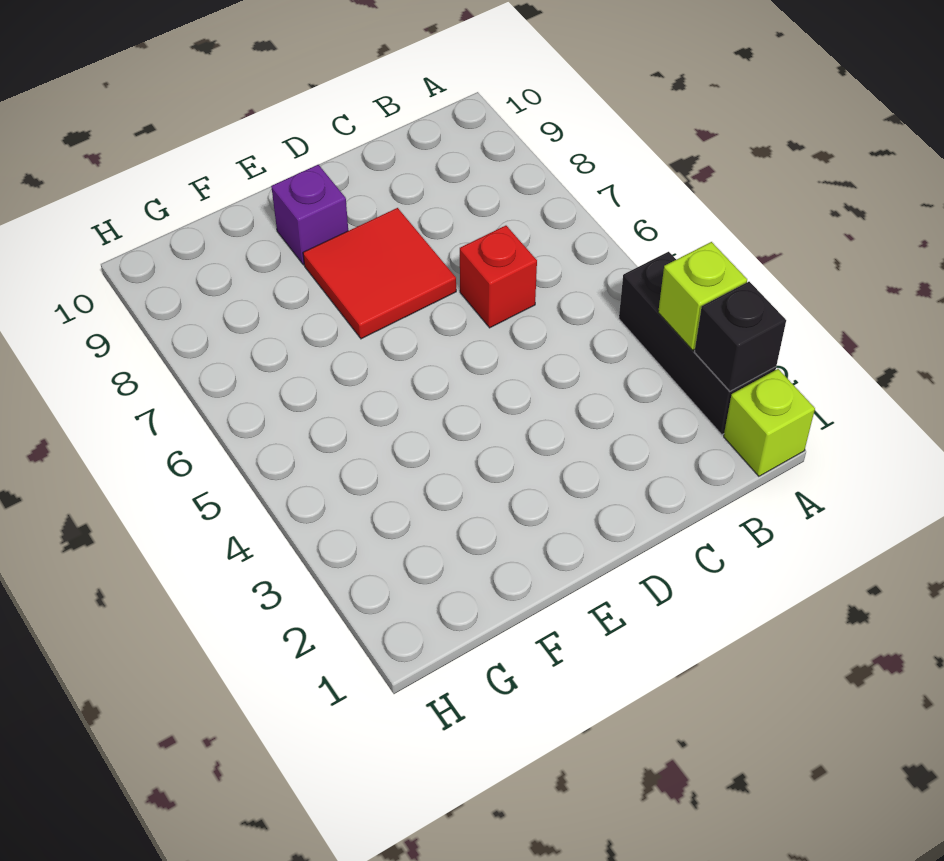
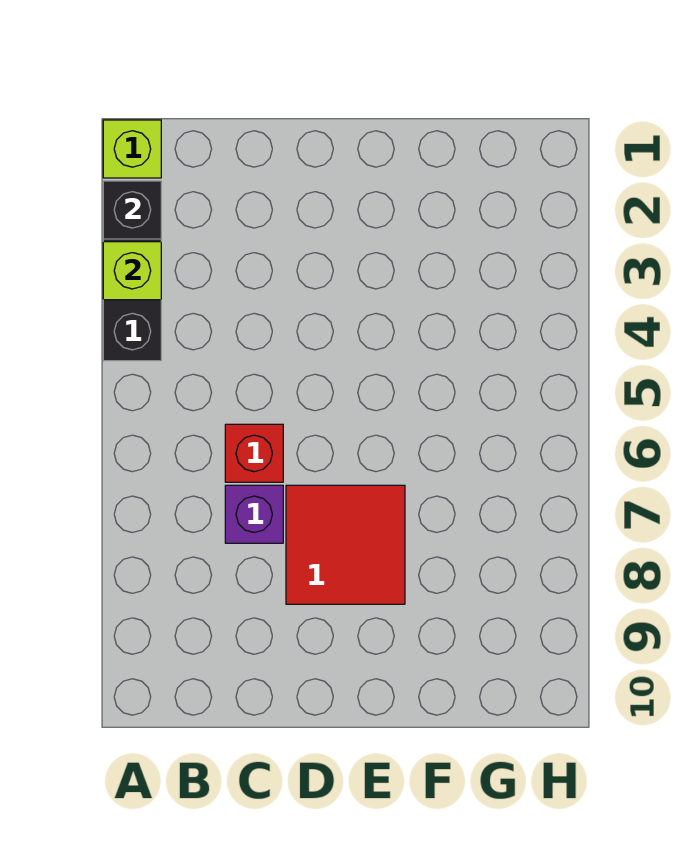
purple 1x1 brick [271,165,348,265] -> purple 1x1 brick moved to [225,485,283,543]

